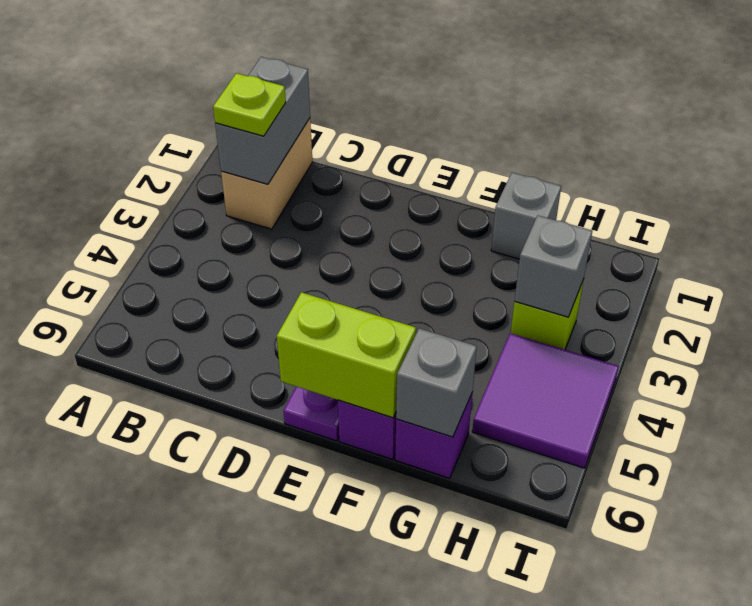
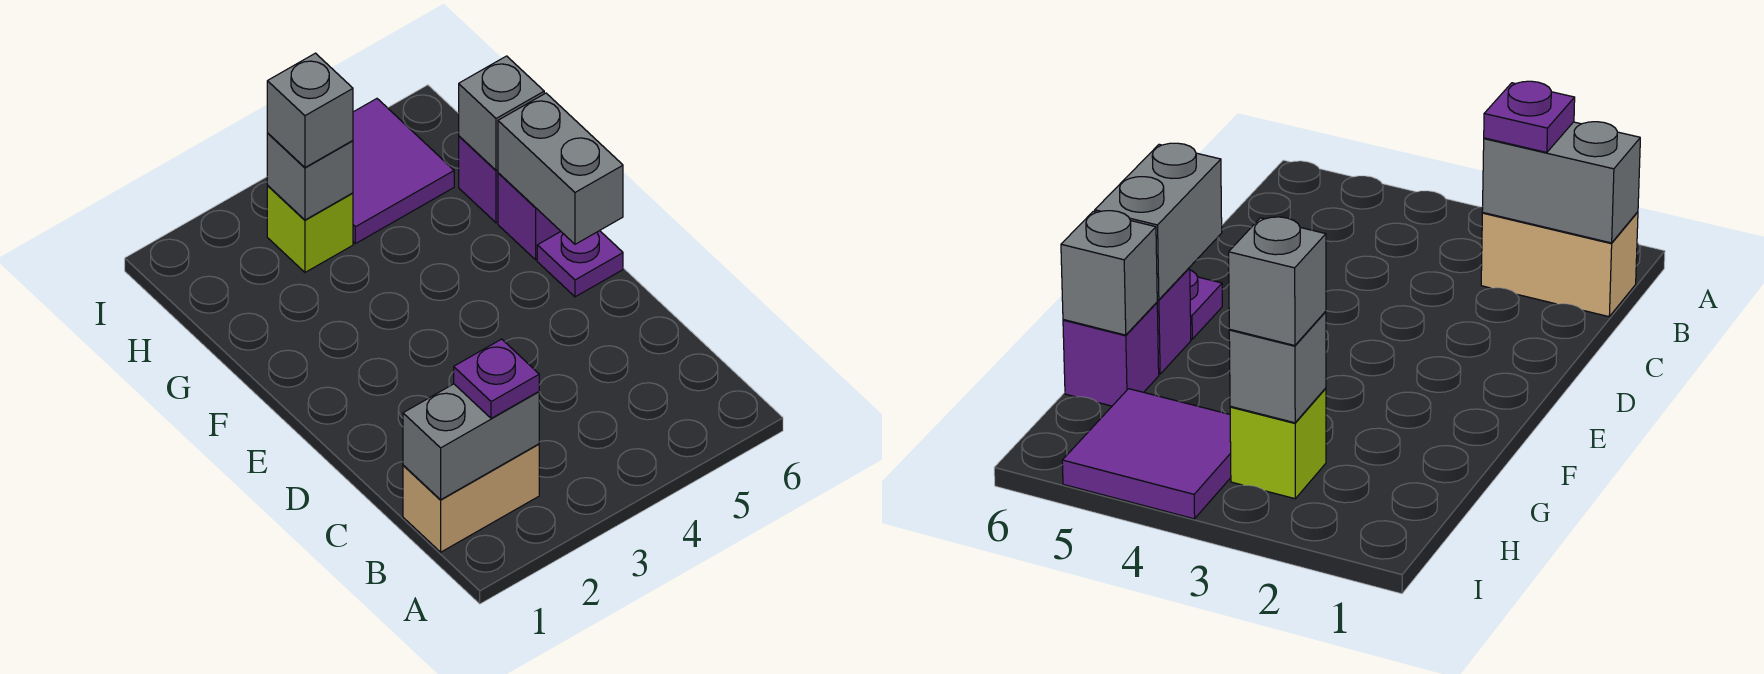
lime 1x1 plate [213,73,286,136] -> purple 1x1 plate [454,339,539,418]
lime 1x2 brick [277,292,416,418] -> grey 1x2 brick [498,93,623,244]
grey 1x1 brick [491,173,561,259] -> grey 1x1 brick moved to [267,53,353,167]

